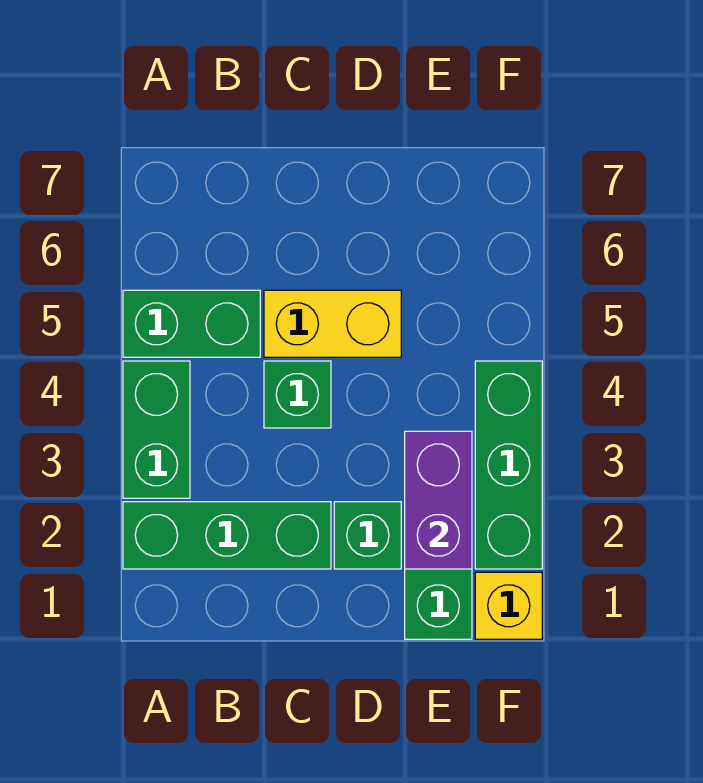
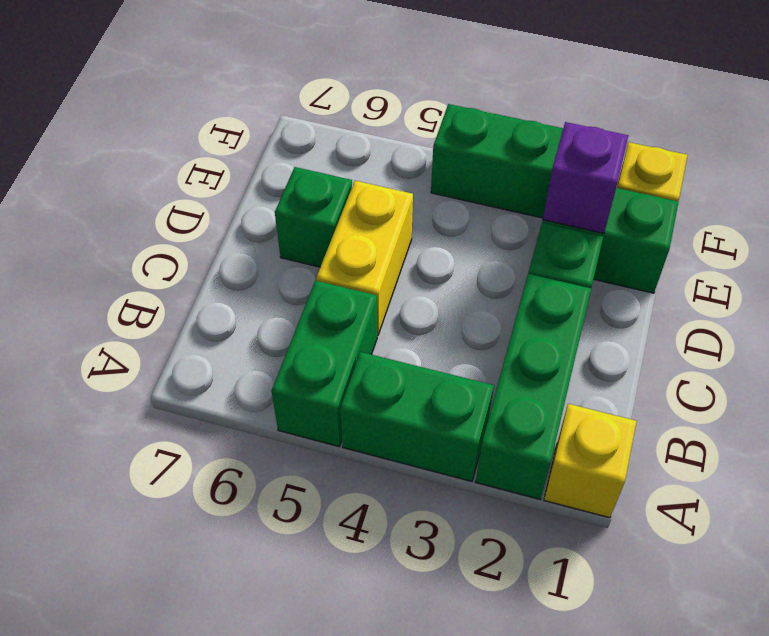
none -> yellow 1x1 brick [544,404,636,518]
green 1x1 brick [264,361,331,428] -> green 1x1 brick moved to [275,167,352,267]
purple 1x2 brick [405,431,472,569] -> purple 1x1 brick [543,122,628,233]

